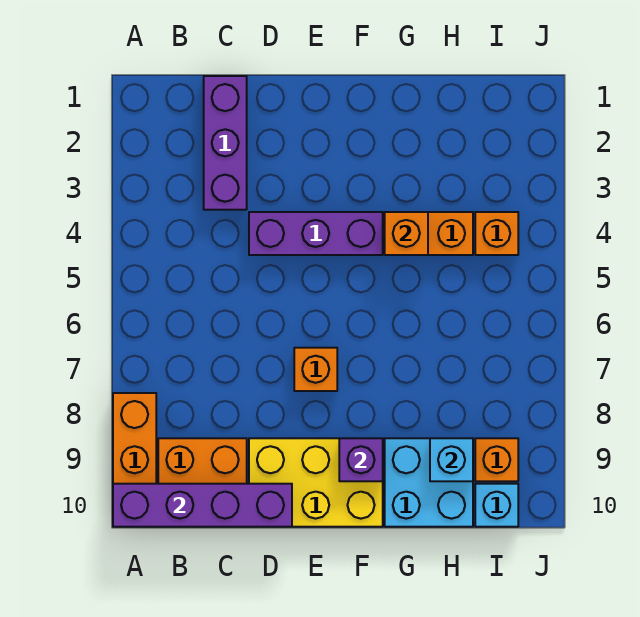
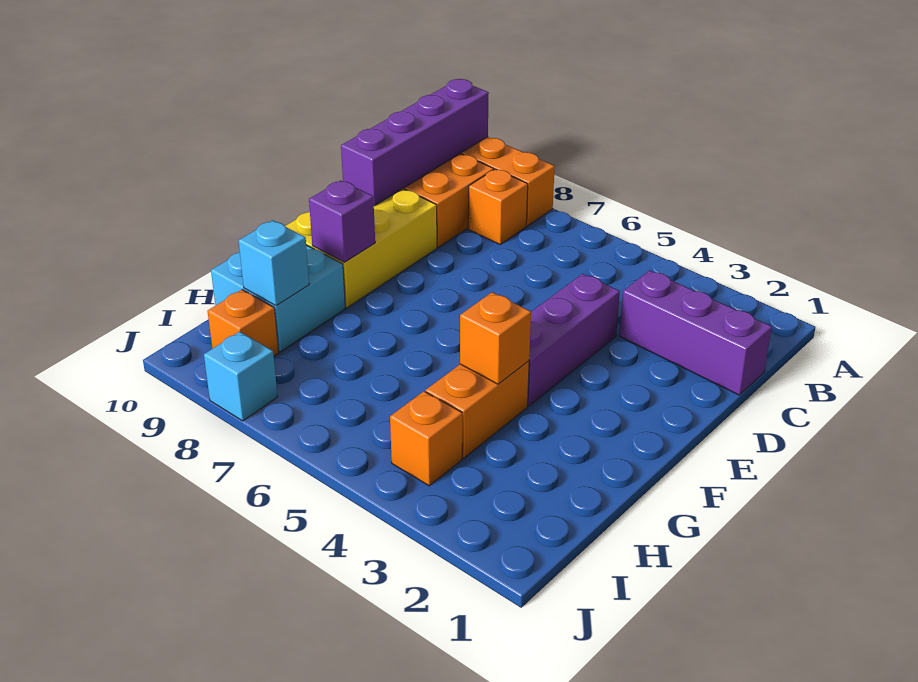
orange 1x1 brick [294,348,337,391] -> orange 1x1 brick moved to [468,169,528,244]
cyan 1x1 brick [475,484,518,527] -> cyan 1x1 brick moved to [204,332,278,421]

